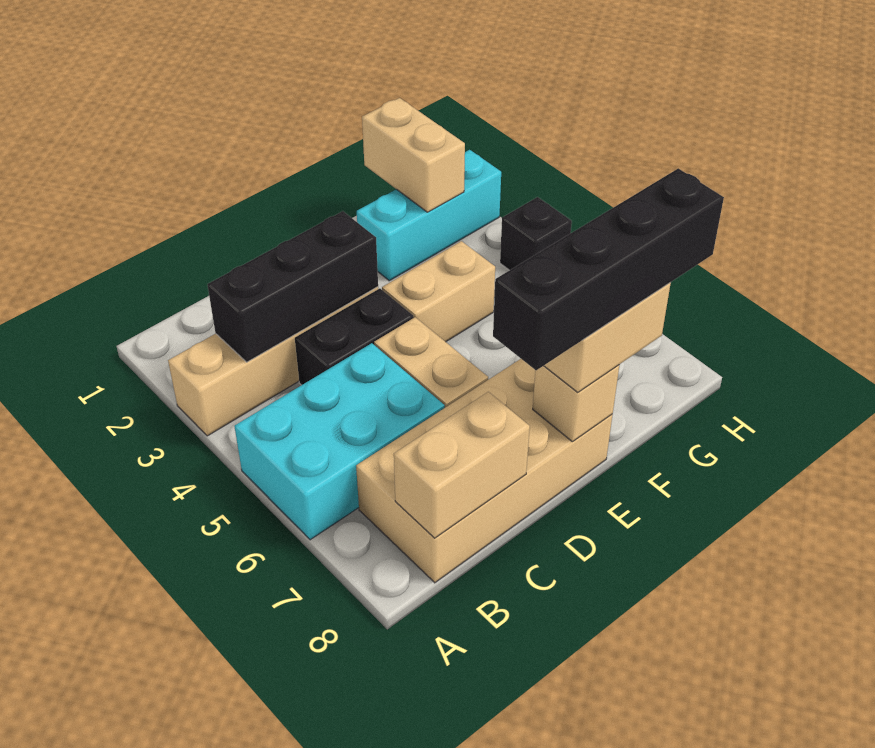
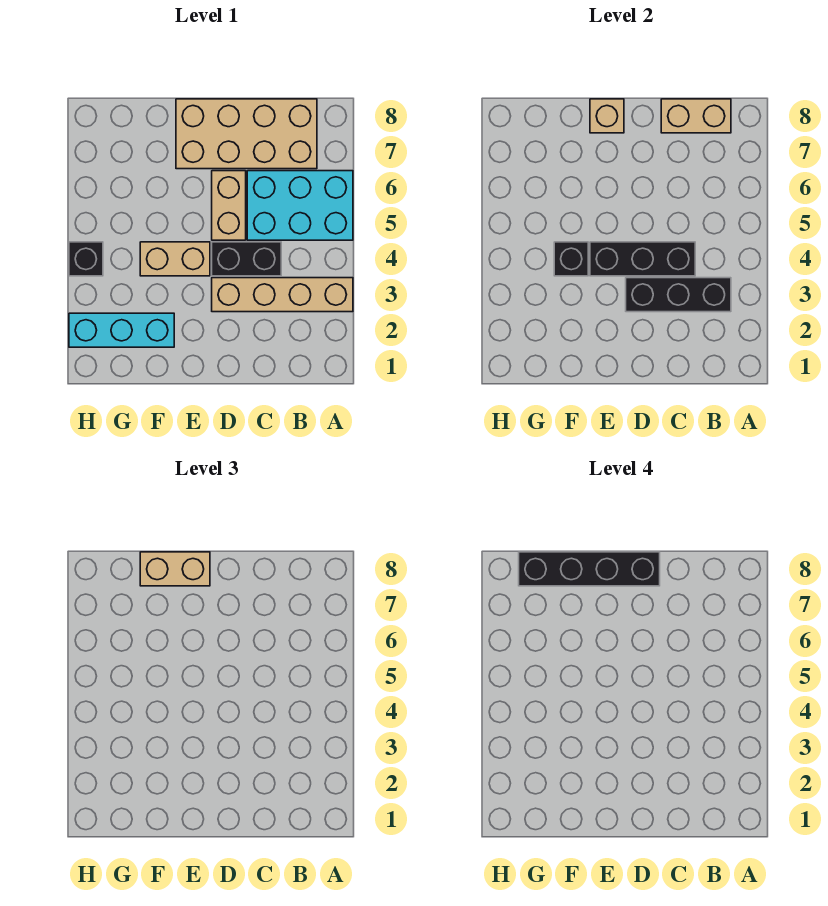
none -> black 1x3 brick [590,242,695,276]
none -> black 1x1 brick [554,242,588,276]
tan 1x2 brick [362,98,465,212] -> none

